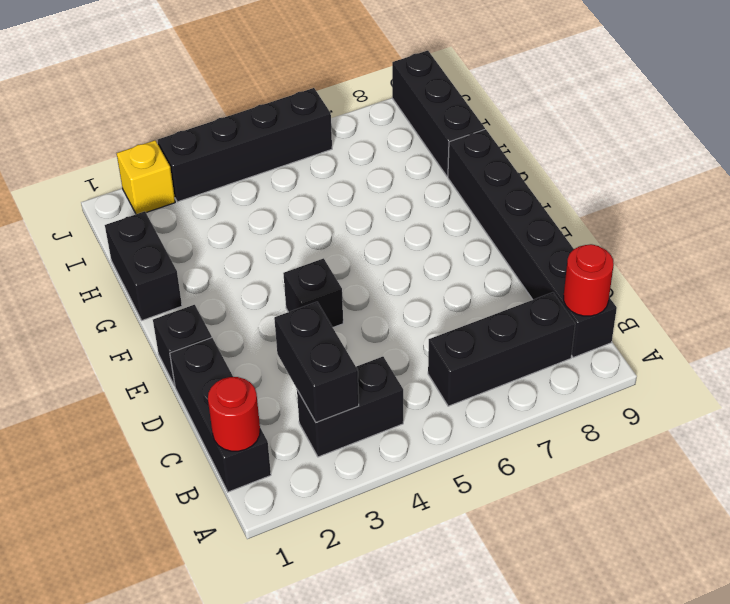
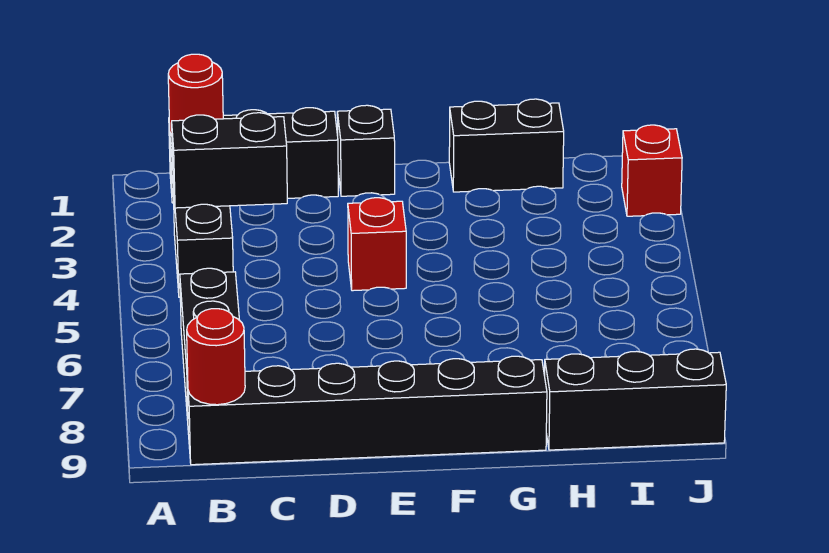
black 1x1 brick [283,258,343,327] -> red 1x1 brick [348,198,406,291]
yellow 1x1 brick [117,140,175,214] -> red 1x1 brick [622,125,682,216]
black 1x4 brick [158,88,332,202] -> none

